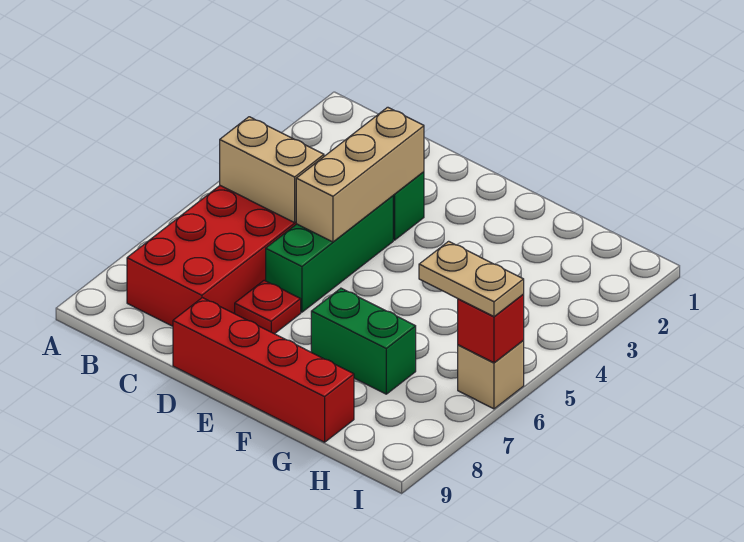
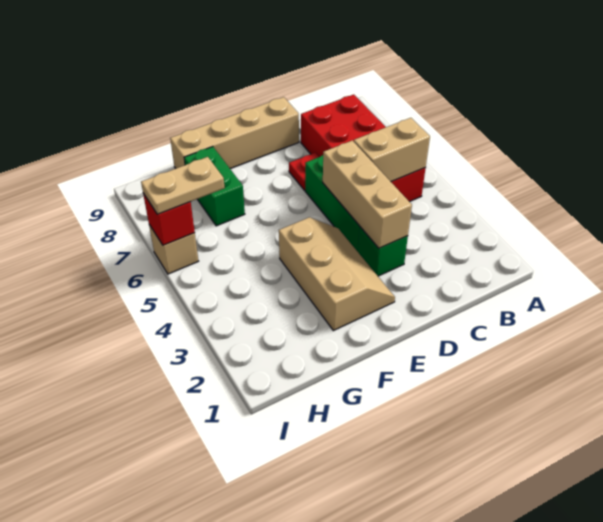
red 1x4 brick [173,298,354,442] -> tan 1x4 brick [170,97,299,169]
none -> tan 2x3 slope [279,217,395,331]
green 1x2 brick [311,288,416,394] -> green 1x2 brick turned to [184,147,245,226]

